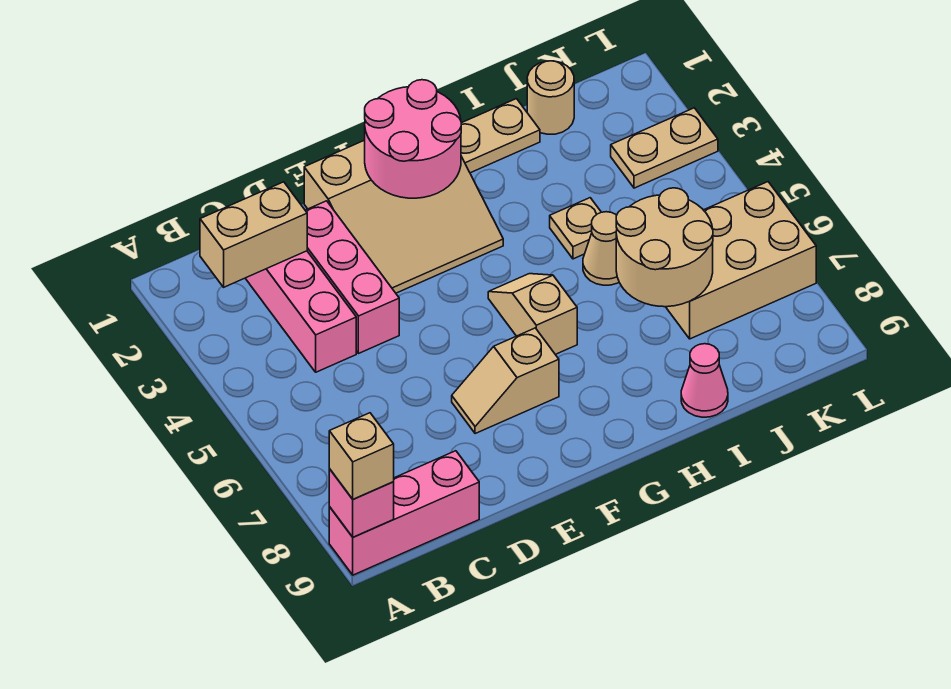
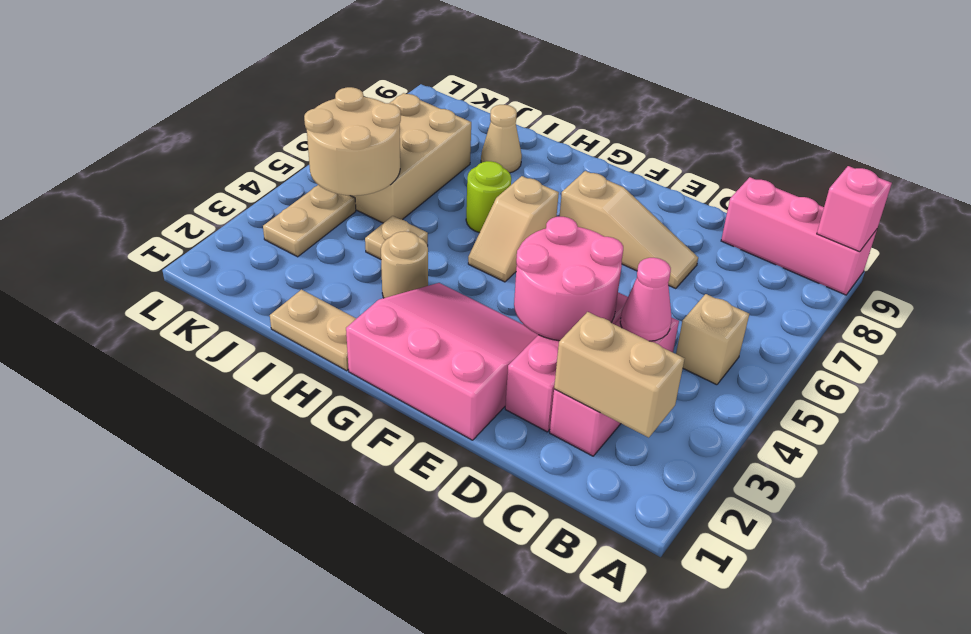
tan 1x1 brick [329,413,394,499] -> tan 1x1 brick moved to [676,294,749,385]
tan 3x3 slope [304,140,503,293] -> pink 3x3 slope [346,283,538,440]
tan 1x2 slope [452,328,559,434] -> tan 1x3 slope [560,171,698,289]
pink 2x2 round brick [365,80,461,198] -> pink 2x2 round brick moved to [514,217,623,341]
none -> lime 1x1 round brick [466,161,511,233]
tan 1x1 cone [583,212,619,285] -> tan 1x1 cone moved to [481,105,522,173]
tan 2x2 round brick [616,188,713,307] -> tan 2x2 round brick moved to [304,87,401,196]
pink 1x1 cone [681,344,728,417] -> pink 1x1 cone moved to [620,258,671,341]
tan 1x1 round brick [527,61,574,134] -> tan 1x1 round brick moved to [381,231,428,298]
tan 2x3 brick [666,182,816,339] -> tan 2x3 brick turned to [352,93,471,223]
tan 1x2 plate [611,108,718,188] -> tan 1x2 plate turned to [263,185,356,257]

